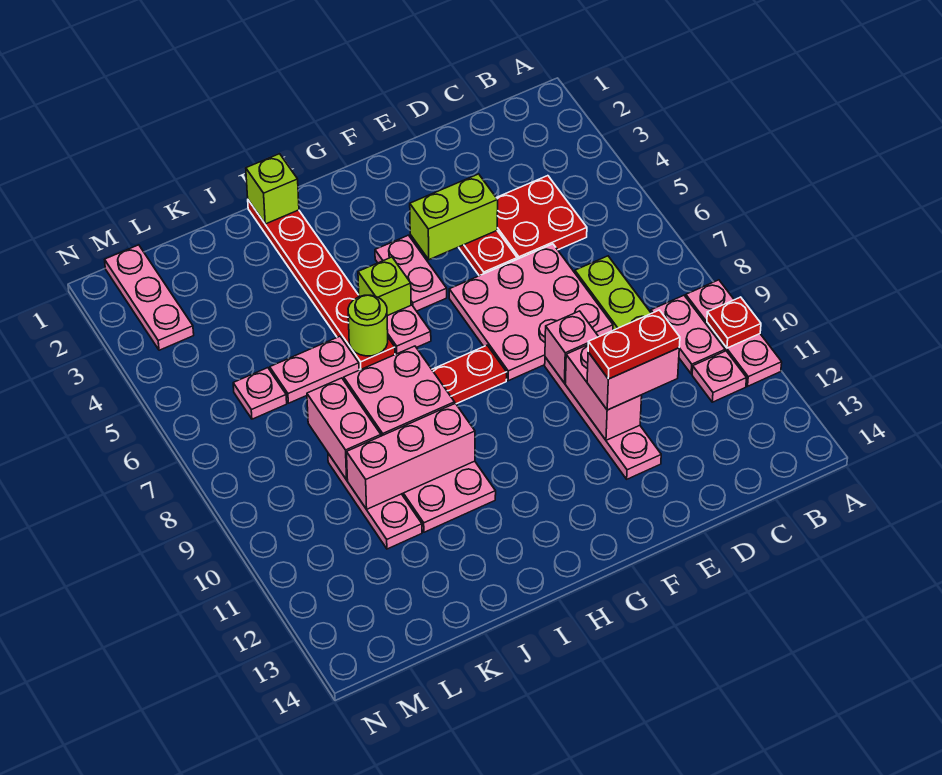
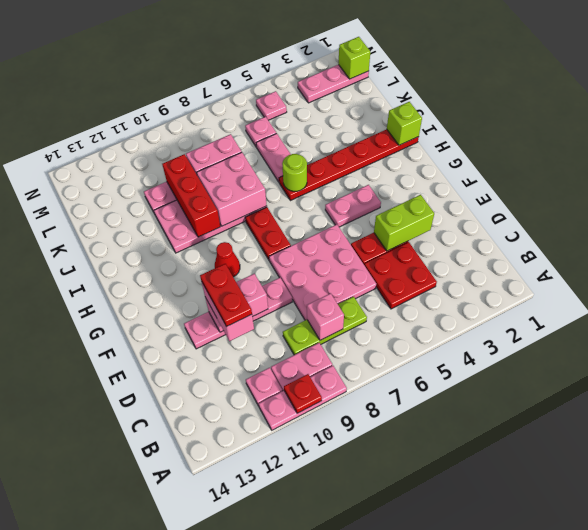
lime 1x2 brick [410,174,498,260] -> lime 1x2 brick turned to [374,195,434,251]
pink 1x1 brick [545,311,599,383] -> pink 1x1 brick moved to [307,293,344,340]
none -> red 1x1 cone [215,242,240,277]
lime 1x1 brick [358,257,411,316] -> lime 1x1 brick moved to [338,37,370,79]
pink 1x1 plate [387,305,431,354] -> pink 1x1 plate moved to [256,91,287,120]
pink 1x3 brick [347,403,475,509] -> red 1x3 brick [162,154,220,237]

